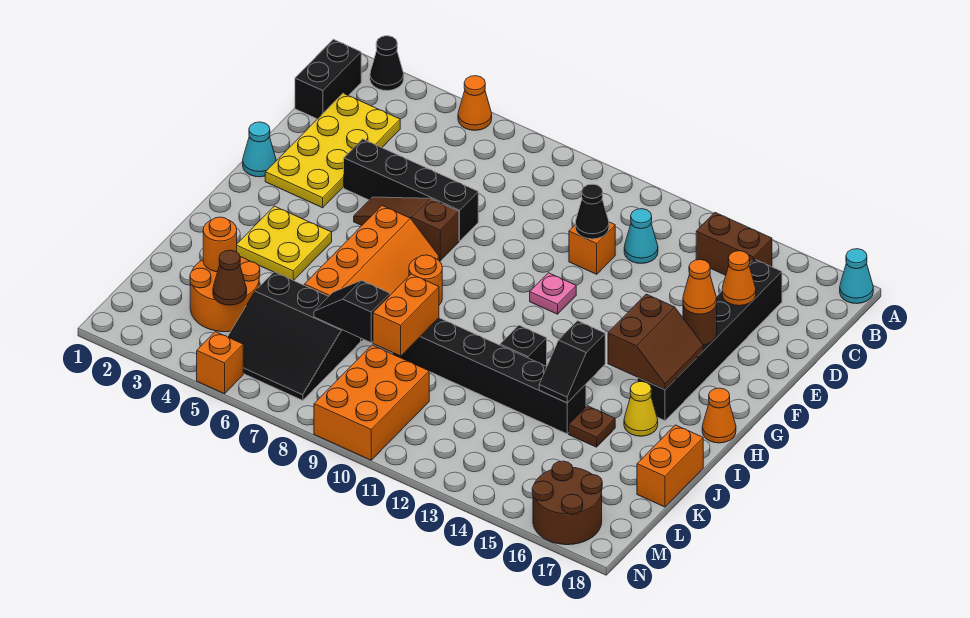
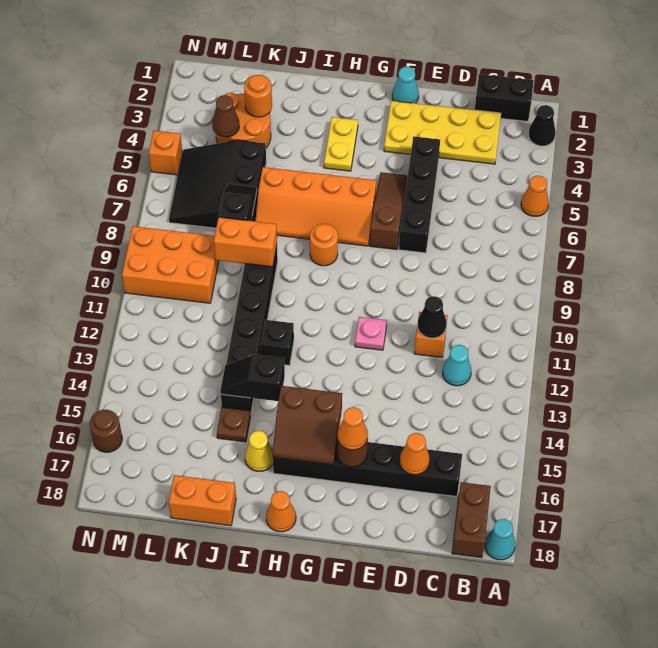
brown 1x2 brick [696,213,772,275] -> brown 1x2 brick moved to [452,482,491,558]
yellow 2x2 plate [237,206,332,280] -> yellow 1x2 plate [324,117,358,171]
brown 2x2 round brick [532,461,602,545] -> brown 1x1 round brick [90,410,122,452]

